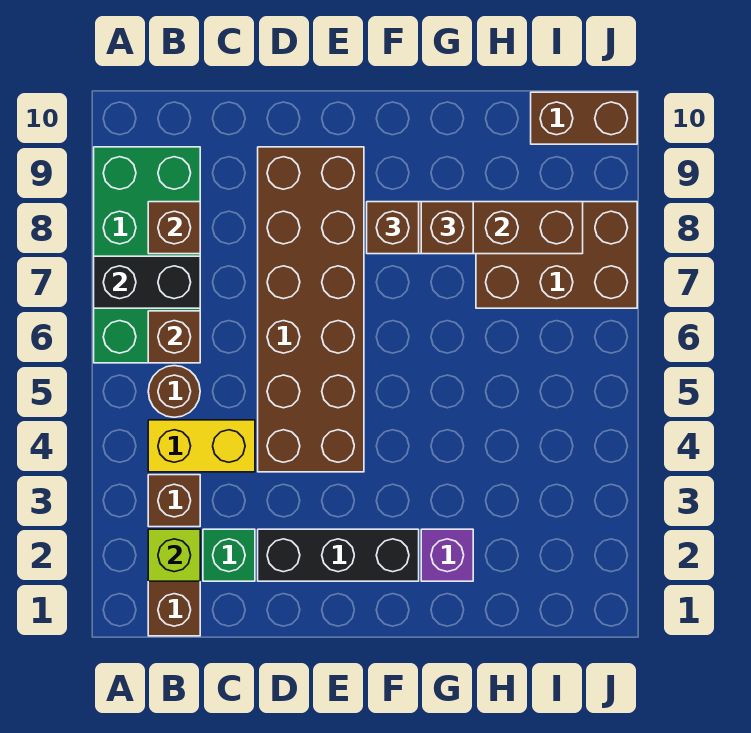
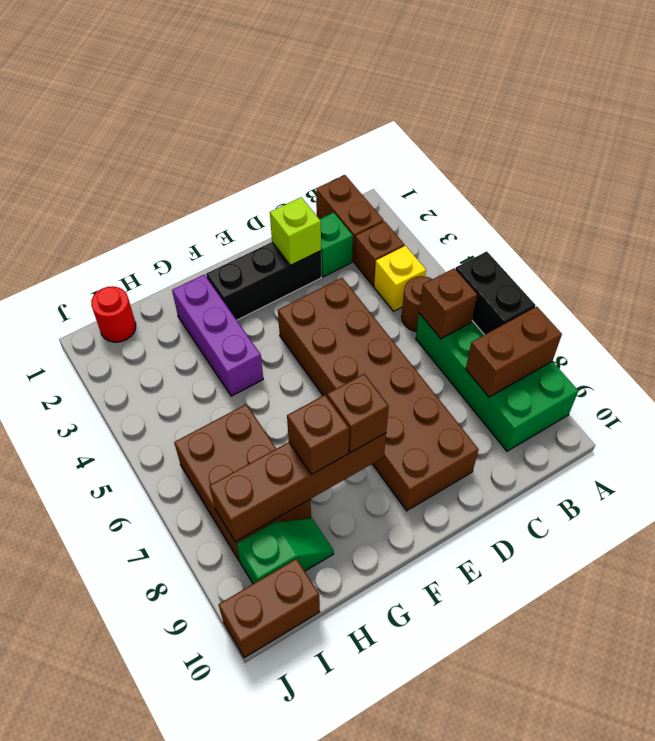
black 1x2 brick [94,256,200,308] -> black 1x2 brick turned to [456,251,535,335]
lime 1x1 brick [148,529,200,581] -> lime 1x1 brick moved to [270,197,321,265]
yellow 1x2 brick [148,420,255,472] -> yellow 1x1 brick [374,246,426,311]
brown 1x1 brick [148,202,200,254] -> brown 1x2 brick [466,307,562,397]
purple 1x1 brick [421,529,473,581] -> purple 1x3 brick [172,275,263,396]
brown 2x3 brick [476,202,637,308] -> brown 2x3 brick turned to [174,404,311,562]
none -> green 1x2 slope [237,518,334,584]
none -> red 1x1 round brick [91,286,136,342]

